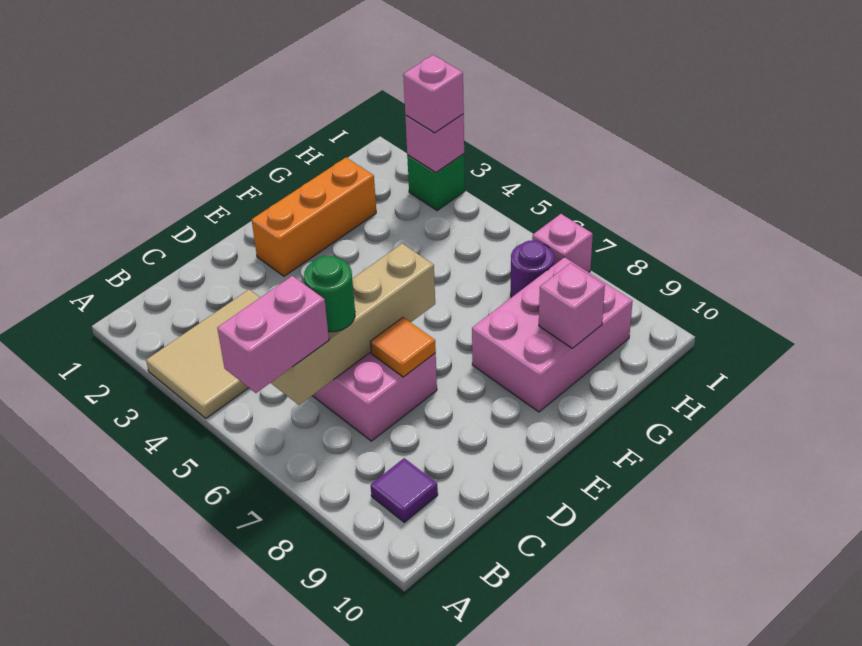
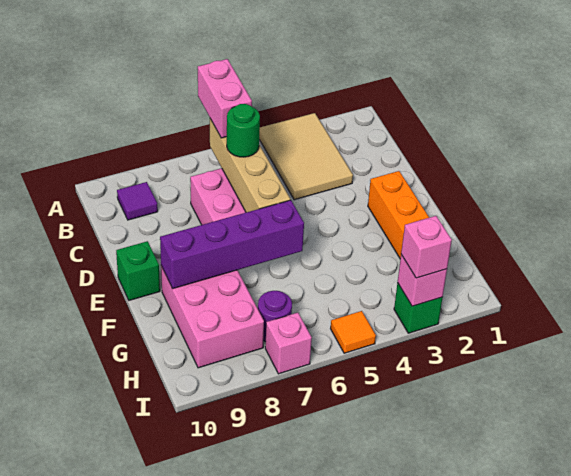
orange 1x1 tile [371,318,436,377] -> orange 1x1 tile moved to [331,311,376,353]
none -> green 1x1 brick [116,241,160,300]
none -> purple 1x4 brick [160,200,304,288]
pink 1x1 brick [539,263,605,348] -> none

